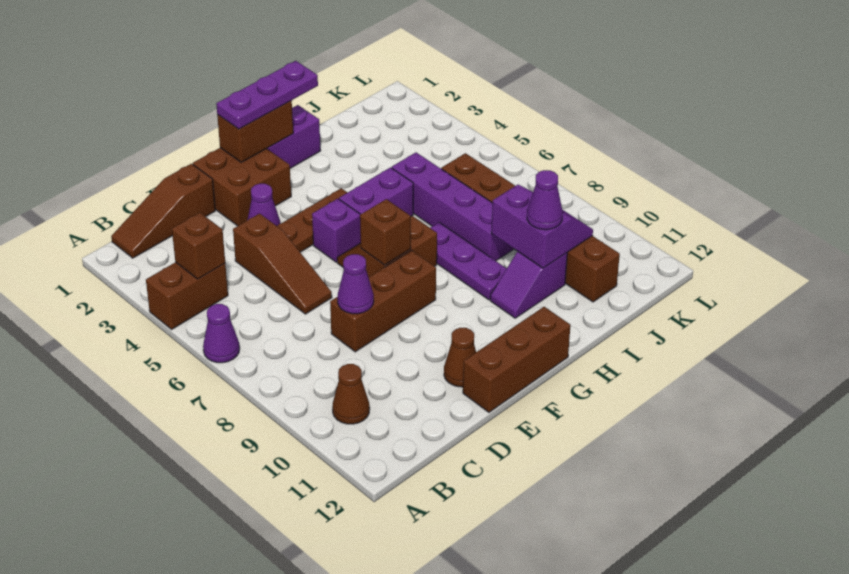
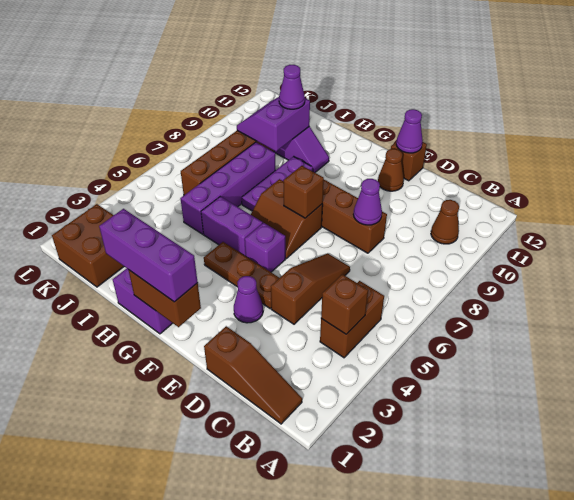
brown 1x2 brick [146,262,228,329] -> brown 1x2 brick turned to [320,281,384,358]
purple 1x1 cone [203,304,240,363] -> purple 1x1 cone moved to [396,109,423,153]
brown 2x2 brick [193,148,291,226] -> brown 2x2 brick moved to [52,204,124,287]
brown 1x3 brick [463,307,571,412] -> brown 1x1 brick [391,141,427,181]
purple 1x3 plate [216,61,318,129] -> purple 1x3 brick [99,209,198,302]

